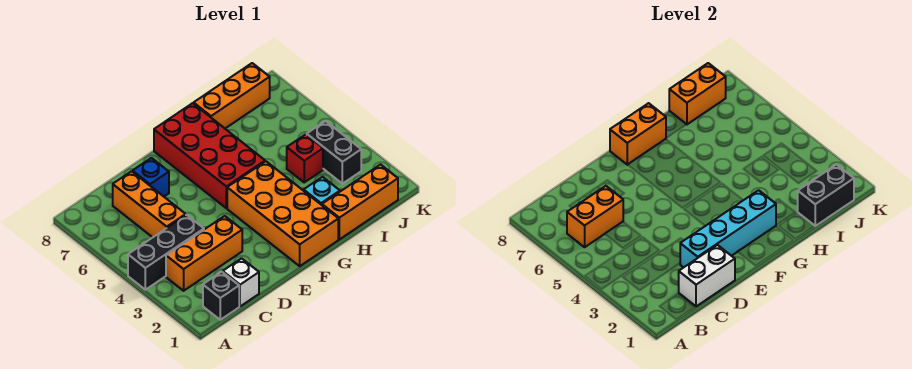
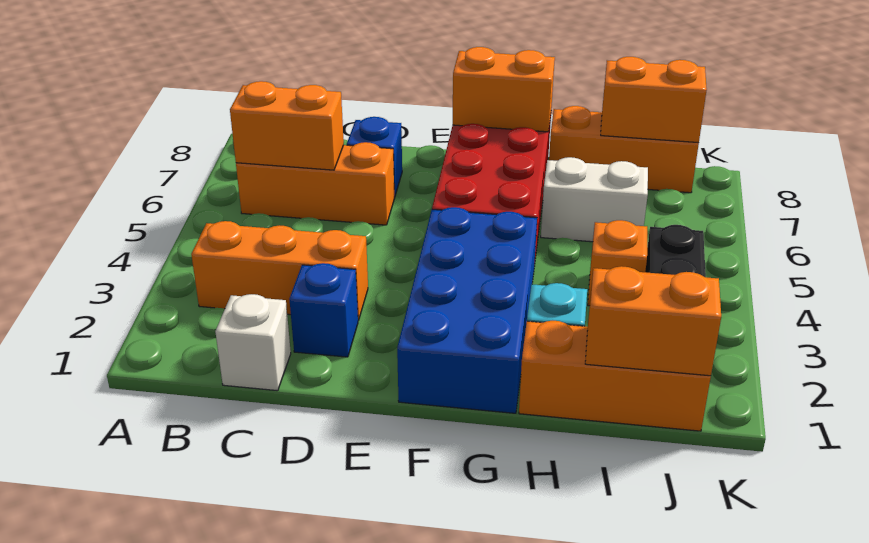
black 1x3 brick [128,215,204,290] -> none
black 1x1 brick [203,272,239,320] -> none
white 1x2 brick [679,245,735,306] -> white 1x2 brick moved to [541,157,648,242]
orange 1x3 brick [113,171,186,237] -> orange 1x3 brick turned to [236,142,395,225]
none -> blue 1x1 brick [289,263,358,357]
cyan 1x4 brick [680,190,776,268] -> none
orange 2x4 brick [227,161,338,266] -> blue 2x4 brick [397,207,537,413]
black 1x2 brick [798,165,854,226] -> orange 1x2 brick [585,266,721,376]
red 1x1 brick [287,134,323,182] -> orange 1x1 brick [588,220,647,306]

